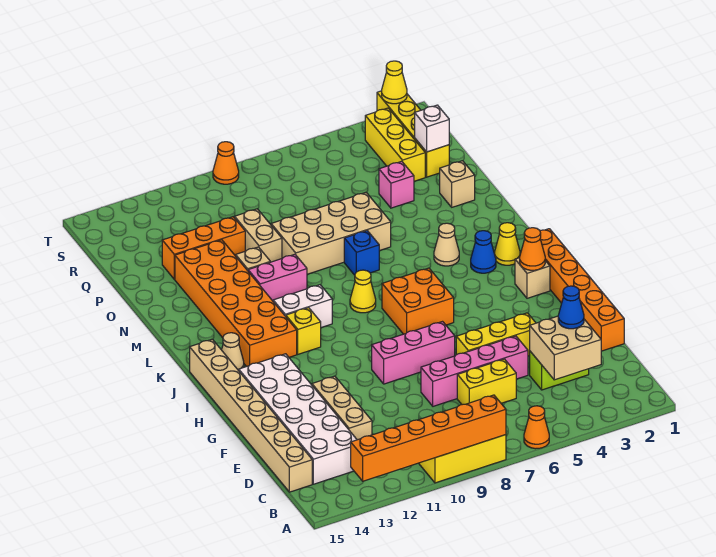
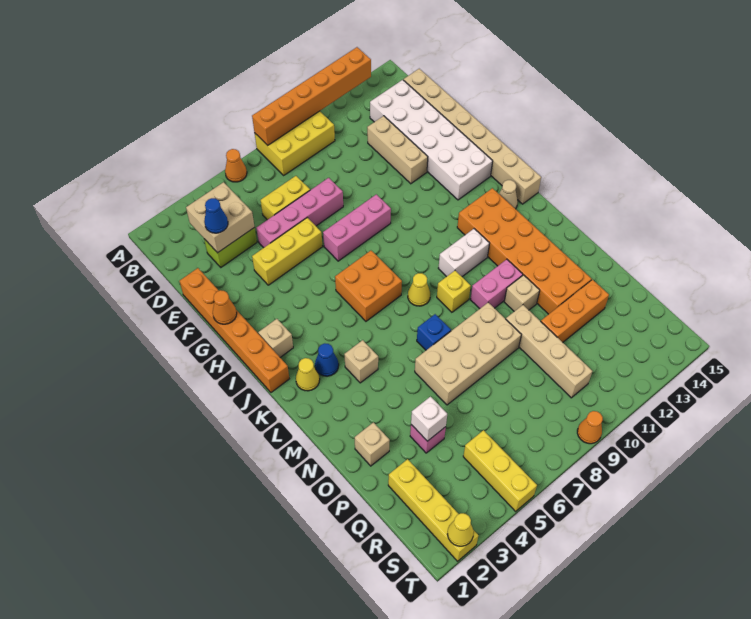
orange 1x1 cone [520,228,545,270] -> orange 1x1 cone moved to [213,290,237,324]
yellow 1x1 brick [286,308,321,354] -> yellow 1x1 brick moved to [437,271,471,312]
tan 1x1 cone [434,223,459,266] -> tan 1x1 brick [344,340,378,383]
tan 1x2 brick [235,209,282,262] -> tan 1x4 brick [506,305,593,398]
white 1x1 brick [415,105,449,152] -> white 1x1 brick moved to [411,396,447,441]
yellow 1x3 brick [365,108,425,181] -> yellow 1x3 brick moved to [463,430,537,511]

